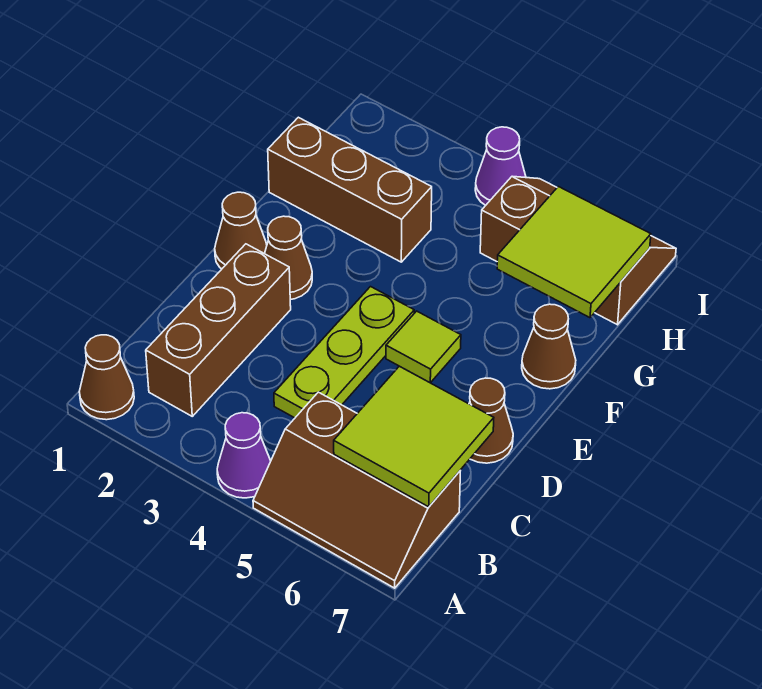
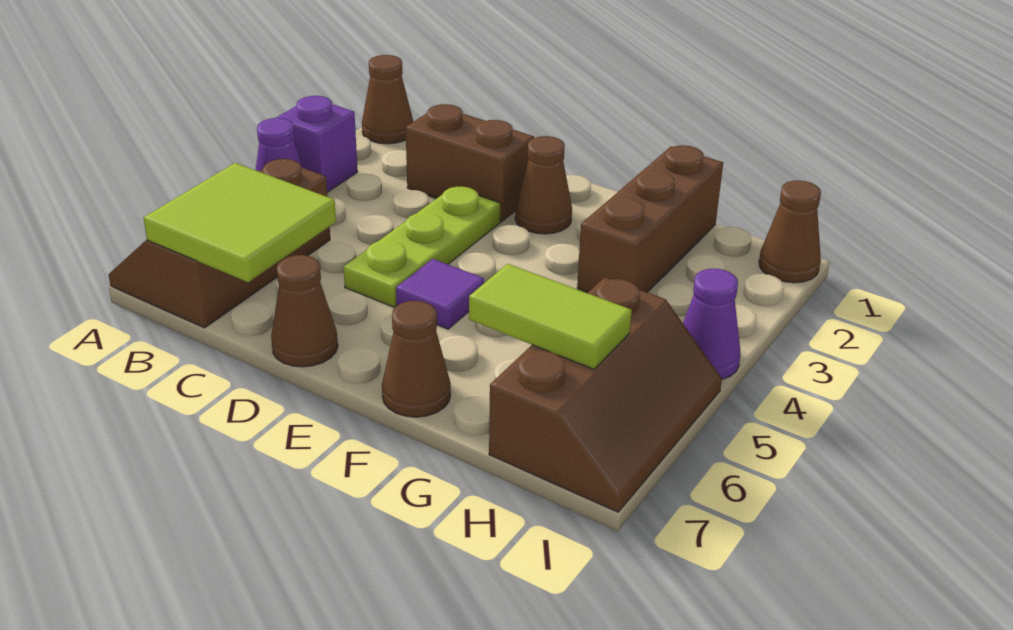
none -> purple 1x1 brick [276,96,358,192]
brown 1x3 brick [146,244,291,416] -> brown 1x2 brick [406,104,534,222]
lime 1x3 plate [274,287,414,418] -> lime 1x3 plate turned to [343,186,501,307]
brown 1x1 cone [215,192,267,269] -> brown 1x1 cone moved to [759,181,821,283]
lime 1x1 tile [386,311,461,383] -> purple 1x1 tile [396,259,484,329]
lime 2x2 tile [497,187,651,318] -> lime 1x2 tile [469,264,632,369]

